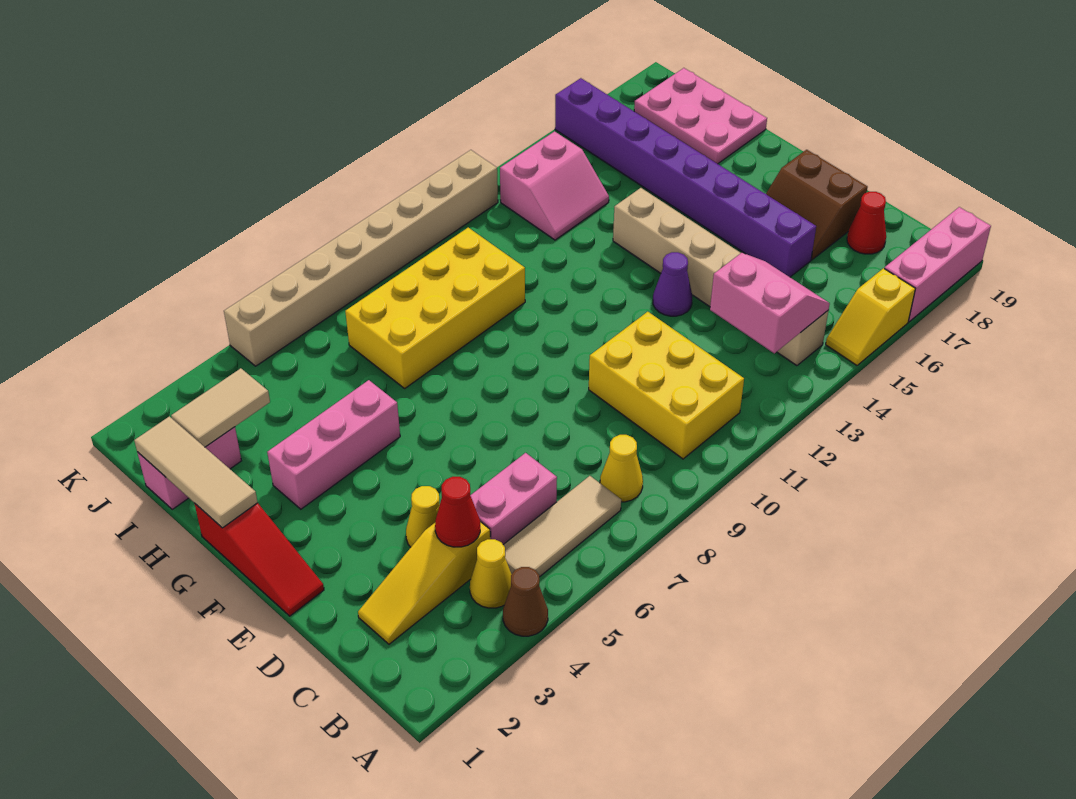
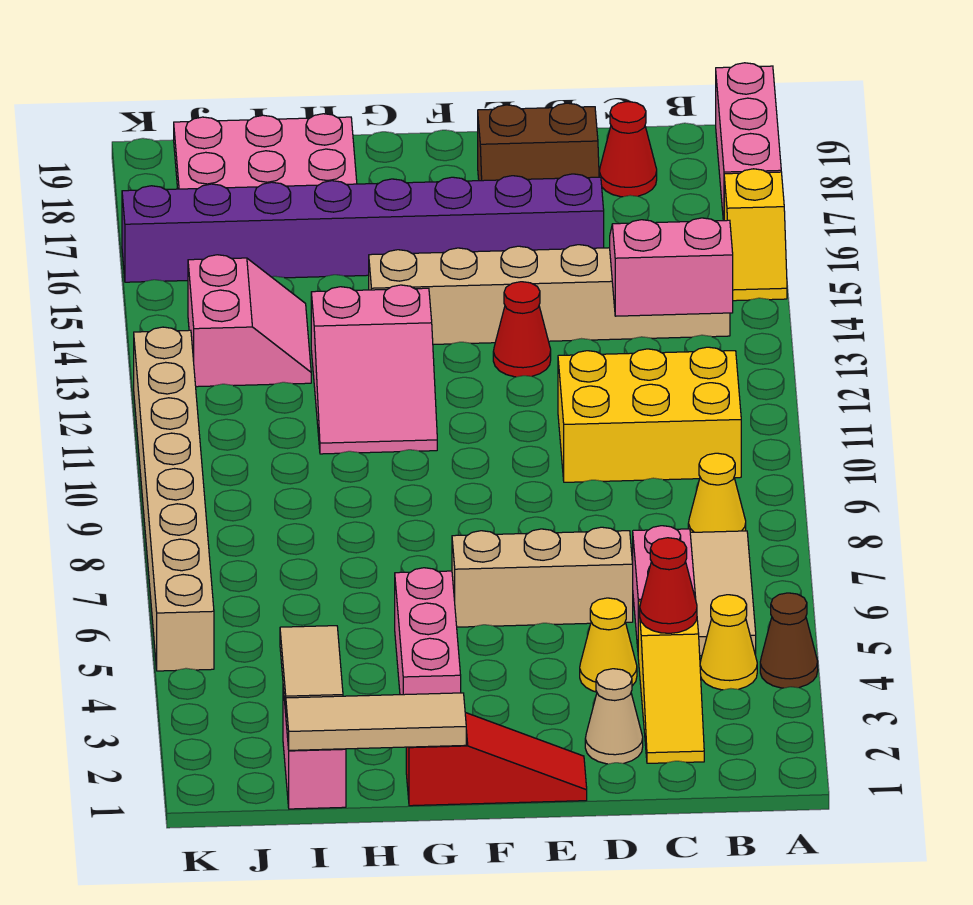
none -> tan 1x1 cone [585,669,643,764]
none -> tan 1x3 brick [452,527,633,627]
purple 1x1 cone [653,252,692,316] -> red 1x1 cone [493,282,551,377]
none -> pink 2x3 slope [311,285,437,454]
yellow 2x4 brick [345,228,525,388] -> none

